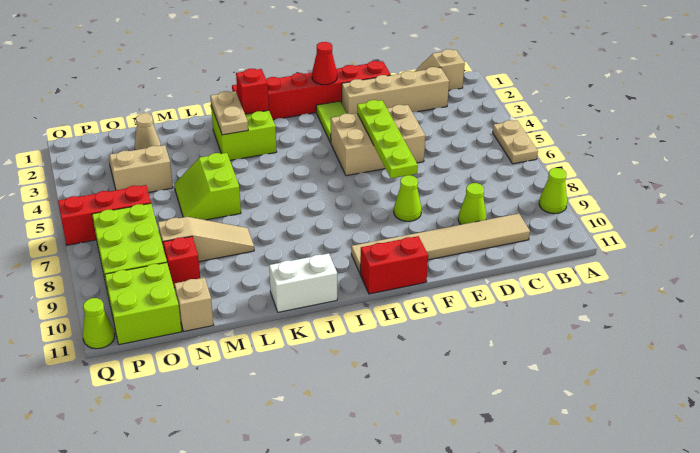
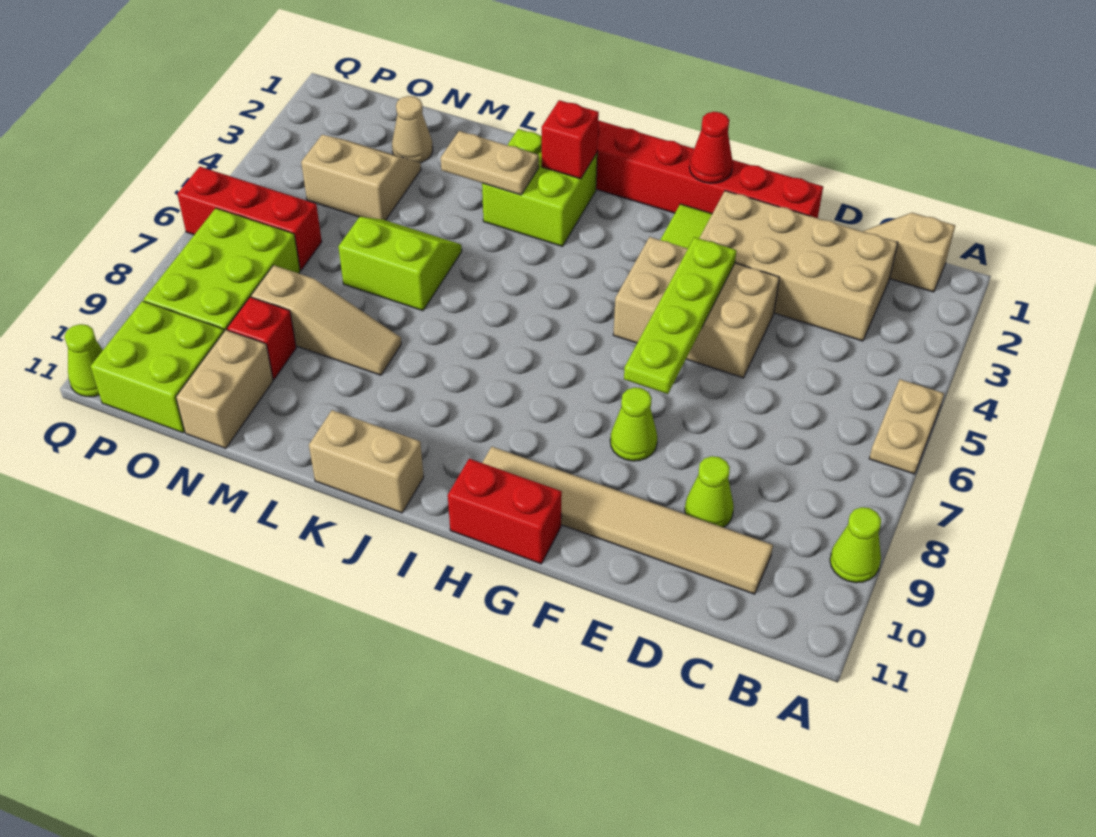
tan 1x4 brick [342,67,449,114] -> tan 2x4 brick [699,191,898,341]
white 1x2 brick [269,254,337,312] -> tan 1x2 brick [309,410,424,513]
tan 1x2 plate [210,91,248,135] -> tan 1x2 plate turned to [441,131,539,195]
lime 2x2 slope [174,153,241,220] -> lime 2x2 slope turned to [338,217,462,311]
tan 1x1 brick [175,277,214,331] -> tan 1x2 brick [176,330,273,448]

